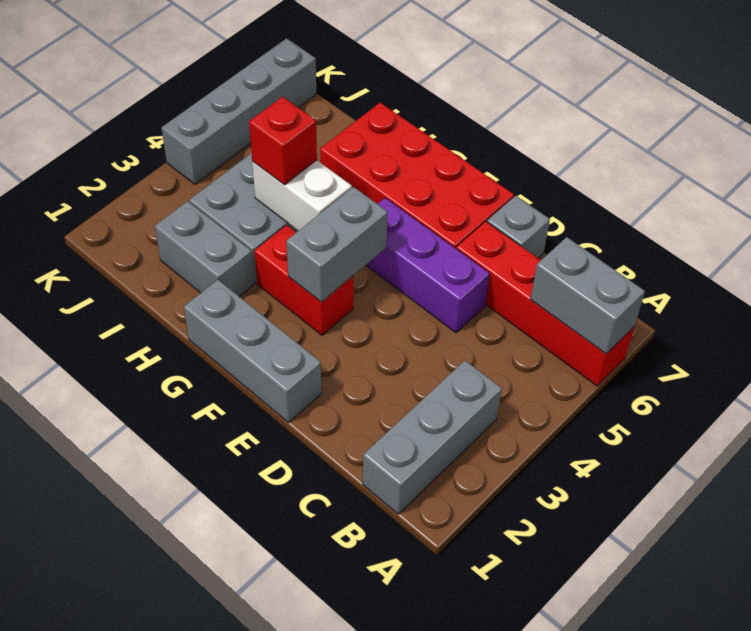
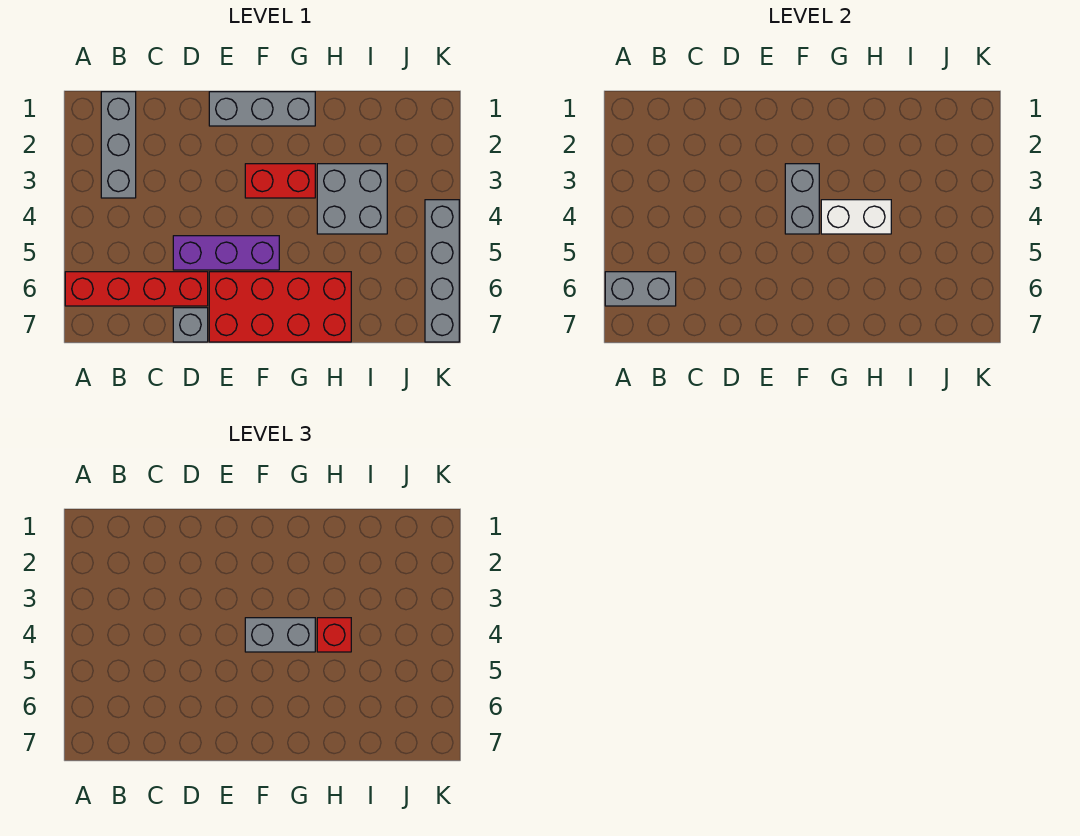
grey 1x2 brick [154,201,254,296] -> grey 1x2 brick moved to [245,618,315,652]

